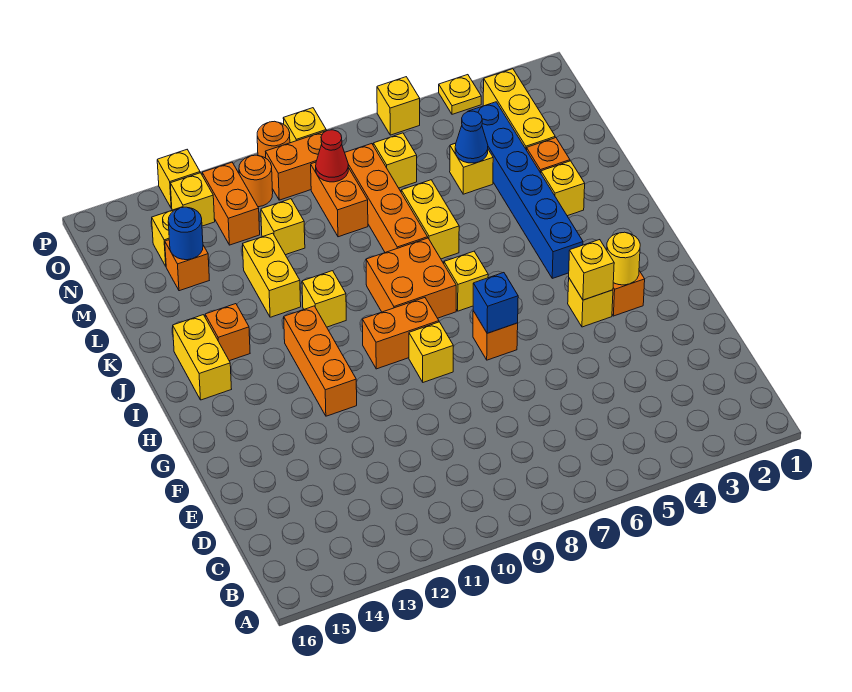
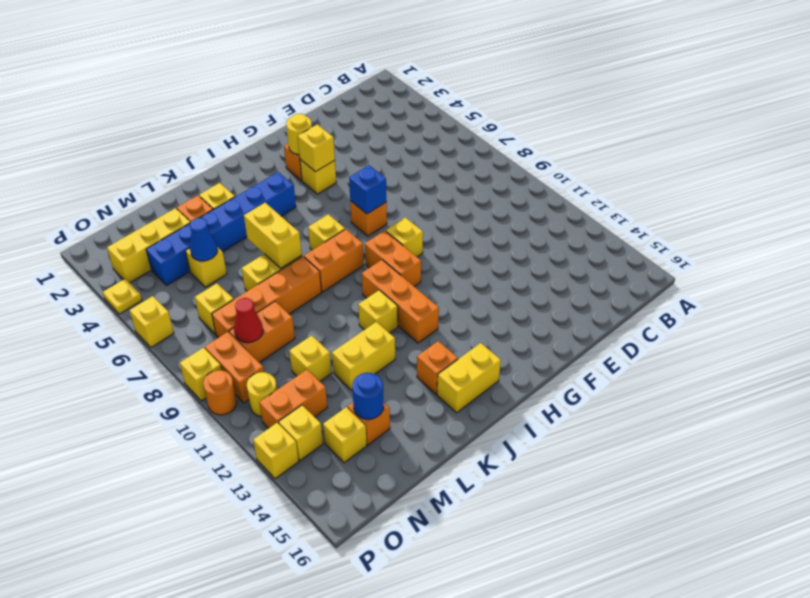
orange 1x3 brick [284,306,357,416] -> orange 1x3 brick turned to [362,260,439,343]
orange 2x2 brick [366,238,456,318] -> orange 1x2 brick [304,229,364,292]
none -> yellow 1x2 brick [244,203,302,268]
orange 1x1 round brick [239,155,273,207] -> yellow 1x1 round brick [247,372,277,417]

